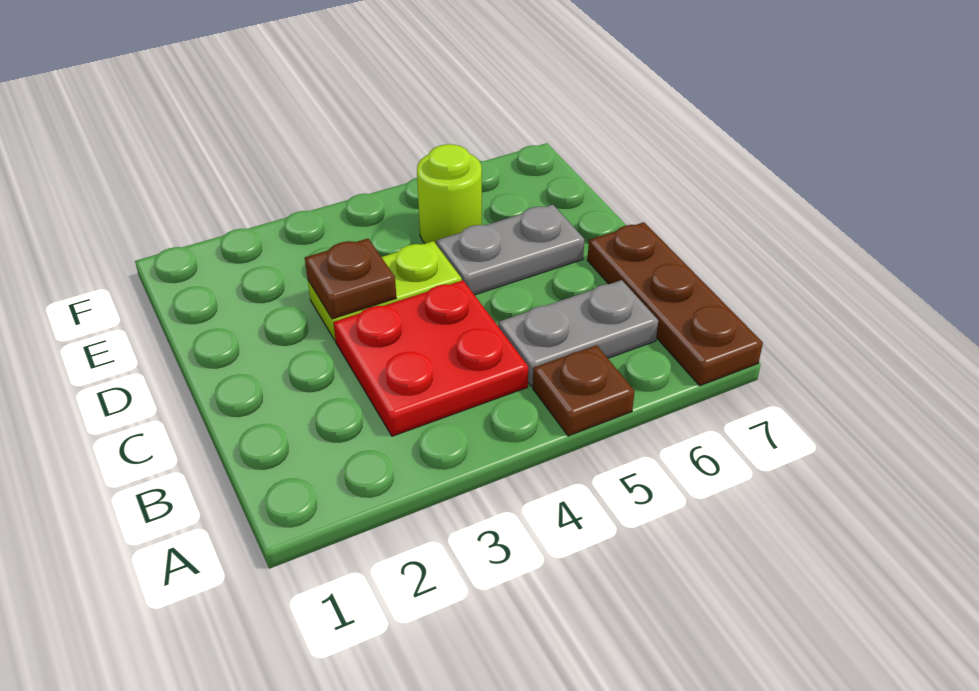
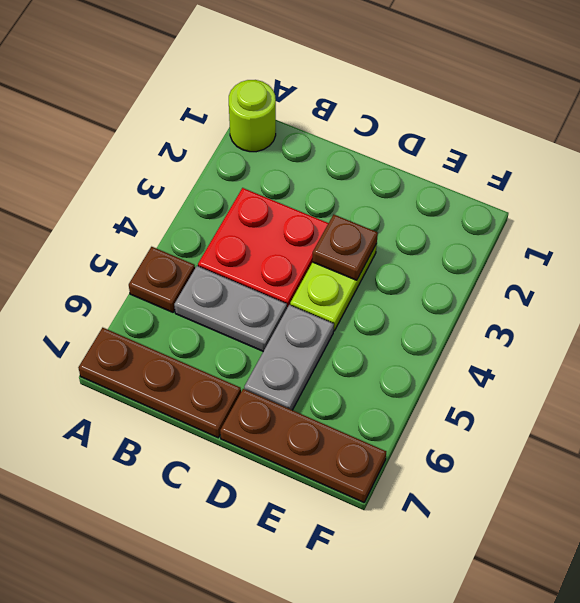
grey 1x2 plate [498,280,658,386] -> grey 1x2 plate turned to [174,266,287,351]
none -> brown 1x3 plate [220,389,386,502]
lime 1x1 round brick [417,144,482,245] -> lime 1x1 round brick moved to [229,80,276,152]

